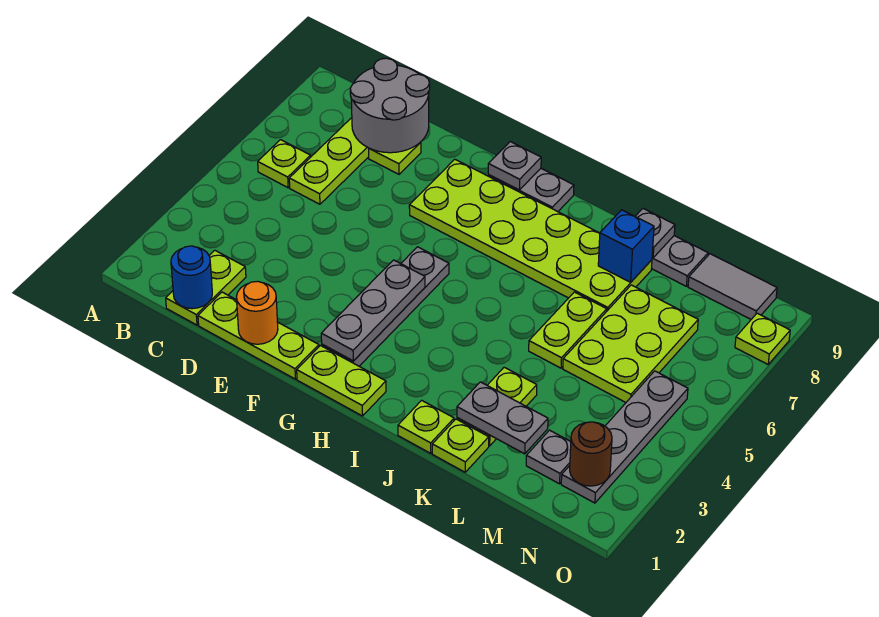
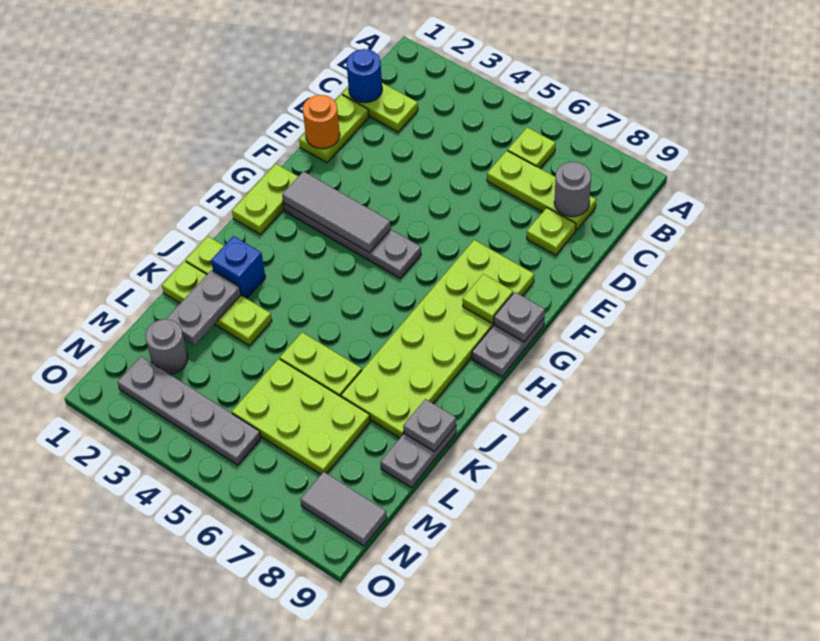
grey 2x2 round brick [350,58,430,153] -> grey 1x1 round brick [554,162,591,217]
lime 1x3 plate [198,292,319,379] -> lime 1x2 plate [299,95,369,163]
grey 1x3 plate [321,260,425,361] -> grey 1x3 tile [282,171,391,253]
blue 1x1 brick [598,210,654,282] -> blue 1x1 brick moved to [211,236,265,299]
grey 1x1 plate [526,430,571,484] -> grey 1x1 round brick [145,319,188,374]
grey 1x2 tile [688,254,777,319] -> grey 1x2 tile turned to [301,472,387,546]
brown 1x1 round brick [570,422,612,486] -> none
lime 1x1 plate [735,313,790,364] -> lime 1x1 plate moved to [462,274,513,324]

